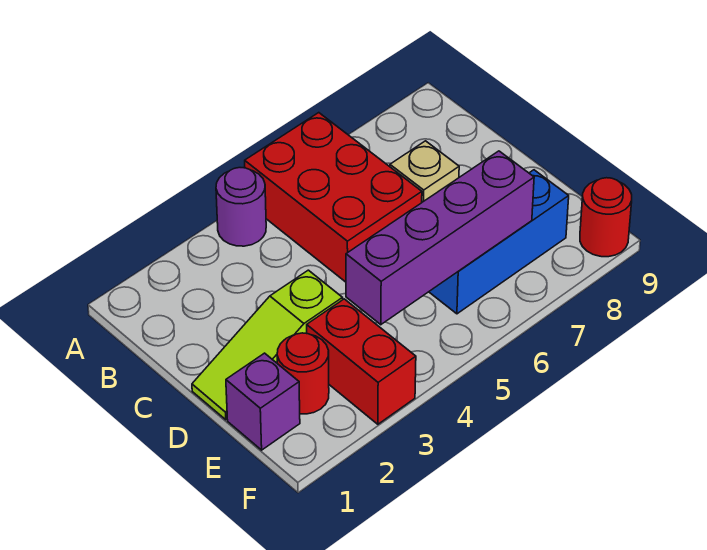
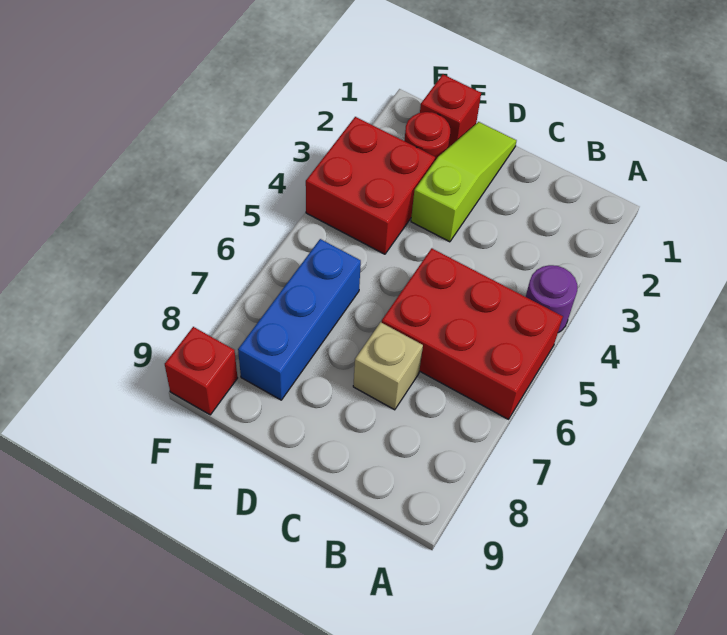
purple 1x1 brick [226,353,300,450] -> red 1x1 brick [420,75,481,148]
red 1x2 brick [307,299,416,424] -> red 2x2 brick [306,117,435,254]
purple 1x4 brick [346,151,534,325] -> none
red 1x1 round brick [580,178,632,257] -> red 1x1 brick [165,327,237,415]

